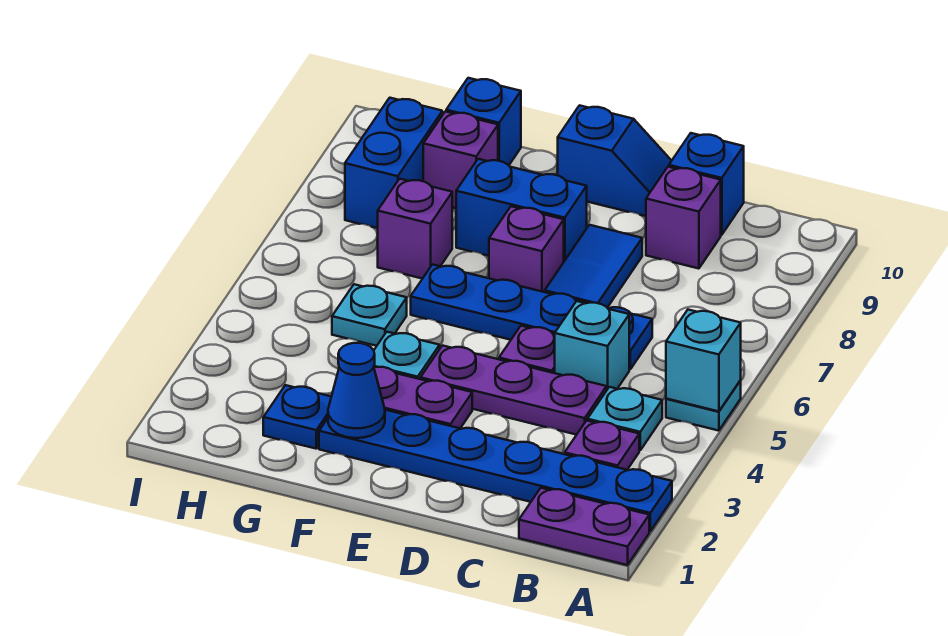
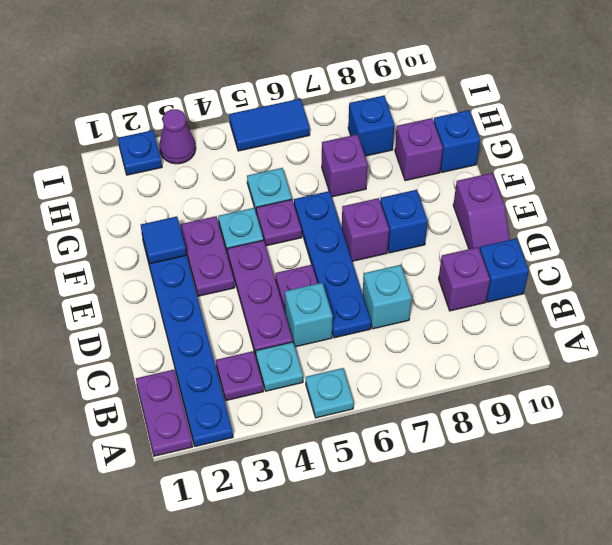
cyan 1x1 brick [666,310,741,411] -> cyan 1x1 brick moved to [363,265,412,329]
blue 1x2 tile [545,225,642,308] -> blue 1x2 tile moved to [229,99,310,151]
blue 1x2 slope [558,105,671,216] -> purple 1x2 slope [453,173,510,250]
blue 1x2 brick [456,159,587,261] -> blue 1x1 brick [380,190,428,253]
blue 1x1 cone [328,343,385,438] -> blue 1x1 tile [141,217,186,264]
none -> purple 1x1 plate [256,199,302,246]
blue 1x1 plate [263,385,331,449] -> blue 1x1 plate moved to [118,130,162,175]
blue 1x2 brick [345,98,442,228] -> blue 1x1 brick [348,96,394,156]
none -> purple 1x1 cone [159,109,196,164]

